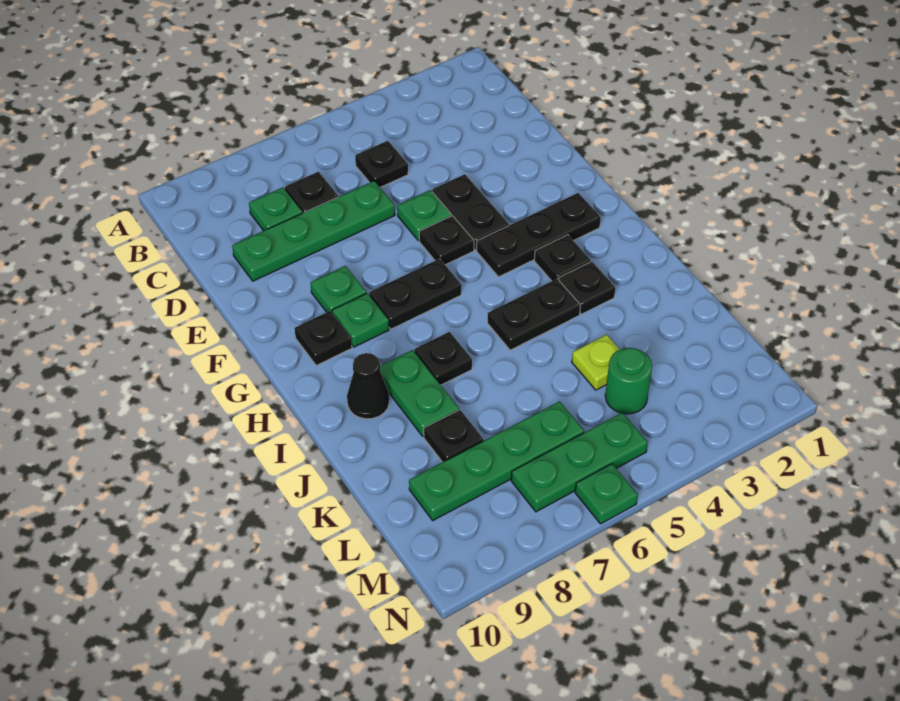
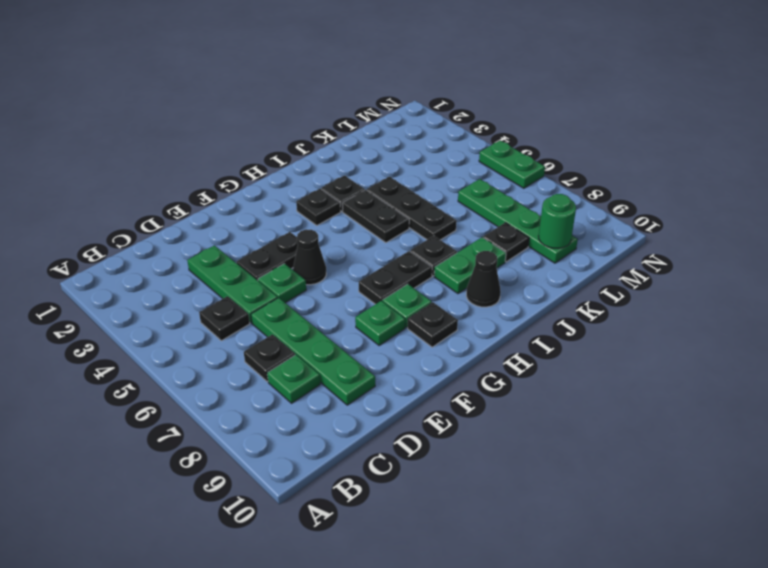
black 1x1 plate [419,216,474,265] -> black 1x1 cone [293,229,326,285]
black 1x3 plate [477,193,601,277] -> black 1x3 plate moved to [367,177,457,240]
black 1x2 plate [369,259,462,329] -> black 1x2 plate turned to [359,251,432,304]
lime 1x1 plate [572,335,620,390] -> none
green 1x1 round brick [605,348,652,414] -> green 1x1 round brick moved to [539,194,576,249]
green 1x3 plate [511,413,648,512] -> green 1x3 plate moved to [187,245,278,323]
green 1x1 plate [575,464,638,524] -> green 1x2 plate [479,141,545,188]

